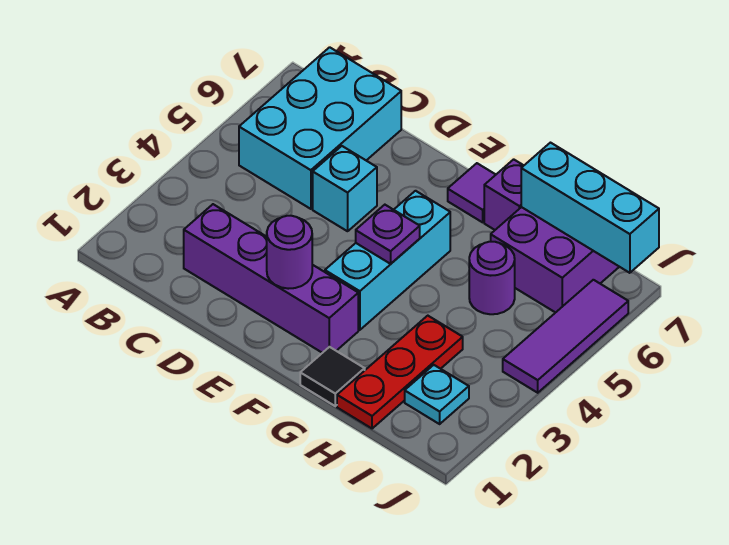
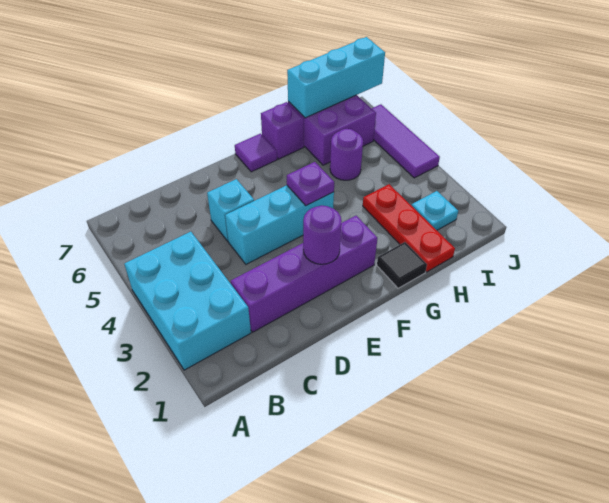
cyan 2x3 brick [239,47,401,209] -> cyan 2x3 brick moved to [125,232,251,370]
cyan 1x3 brick [325,191,450,330] -> cyan 1x3 brick turned to [225,185,334,264]

